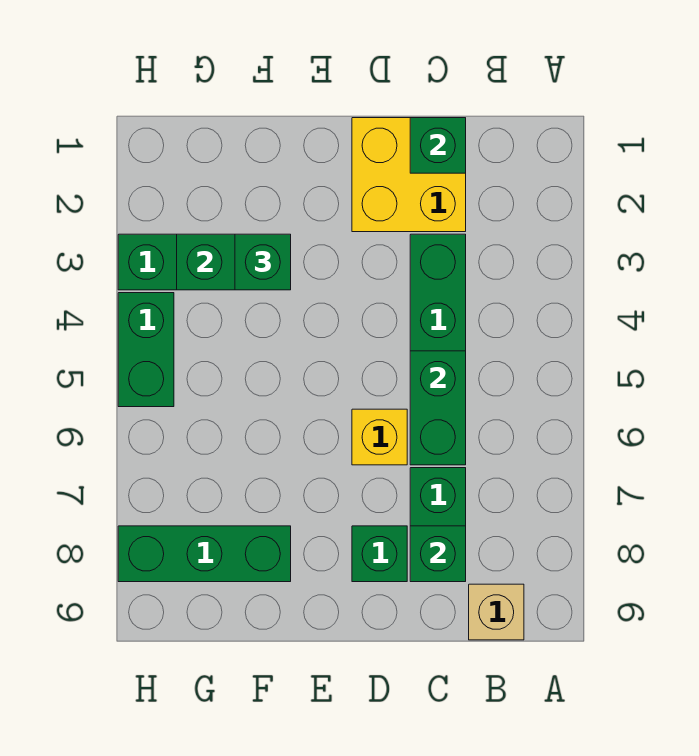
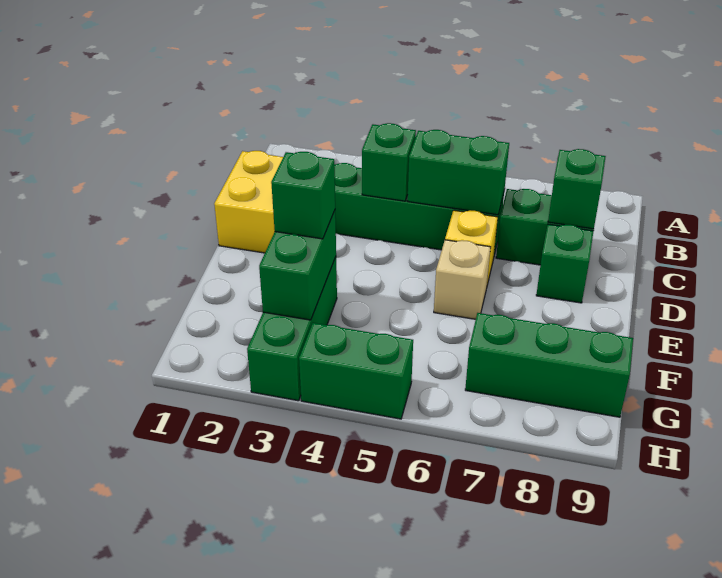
tan 1x1 brick [469,584,524,640] -> tan 1x1 brick moved to [434,240,491,319]
green 1x1 brick [410,118,466,173] -> green 1x1 brick moved to [362,123,416,201]
green 1x3 brick [118,526,291,582] -> green 1x3 brick turned to [465,313,633,417]

